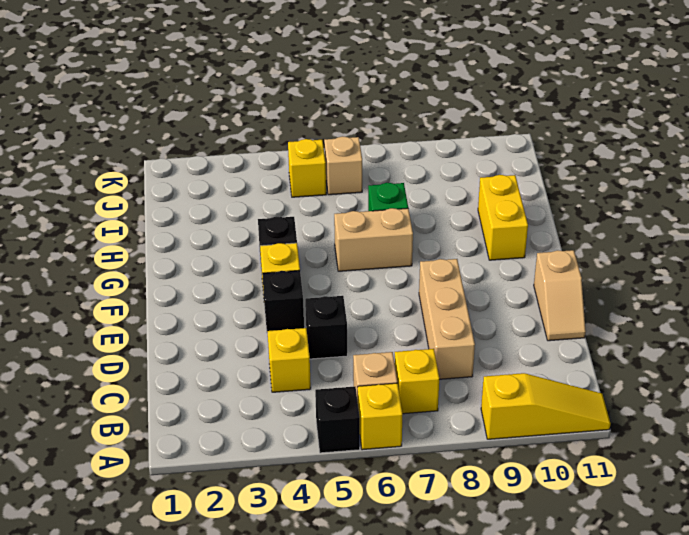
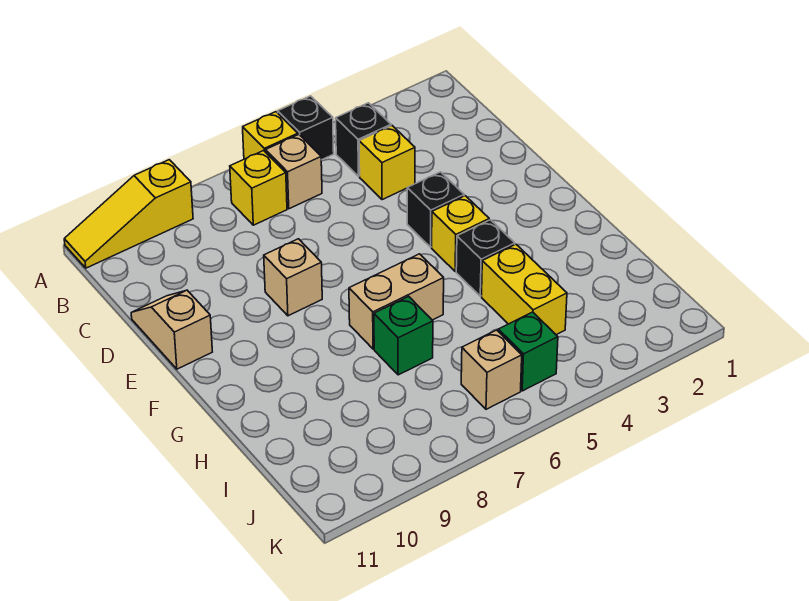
tan 1x3 brick [419,259,475,379] -> tan 1x1 brick [264,239,322,316]
black 1x1 brick [305,296,347,359] -> black 1x1 brick moved to [336,103,391,176]
yellow 1x2 brick [478,175,528,260] -> yellow 1x2 brick moved to [482,244,567,335]
yellow 1x1 brick [288,139,326,197] -> green 1x1 brick [498,312,558,391]

